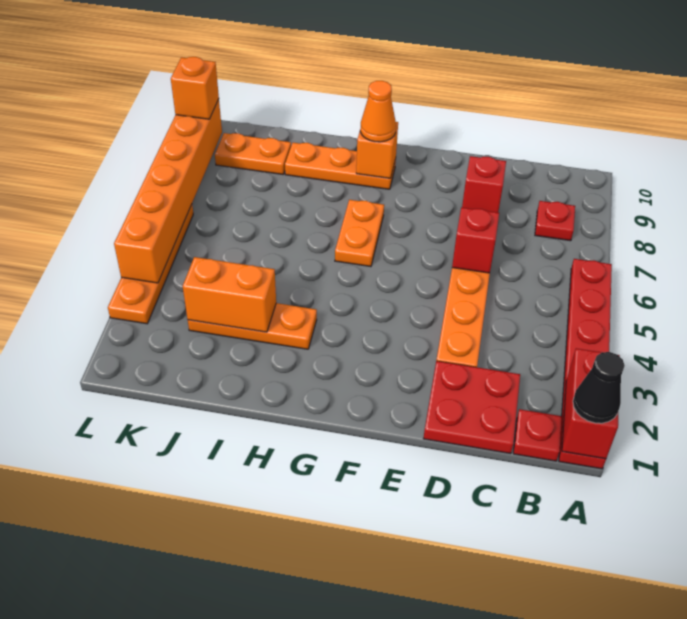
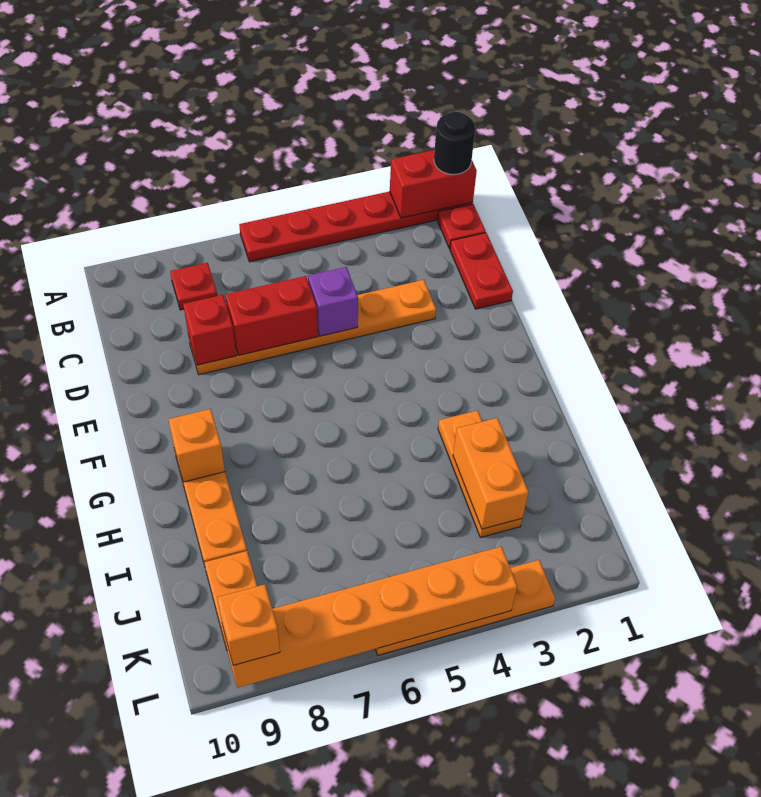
black 1x1 cone [573,352,625,423] -> black 1x1 round brick [434,112,475,175]
red 2x2 plate [423,361,520,454] -> red 1x2 plate [450,233,513,309]
none -> purple 1x1 brick [308,267,358,336]
red 1x1 brick [452,207,499,273] -> red 1x2 brick [225,276,318,355]
orange 1x2 plate [335,200,384,267] -> none
orange 1x1 cone [360,81,396,142] -> none

